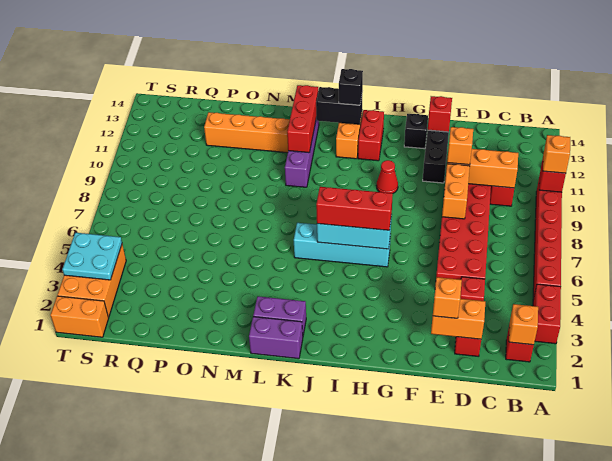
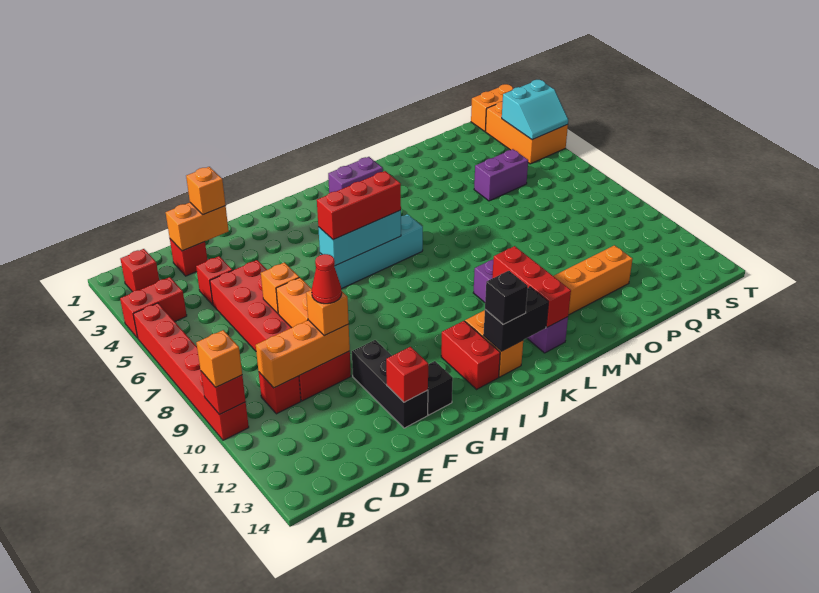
red 1x2 brick [533,284,561,344] -> red 1x2 brick turned to [120,277,187,338]
orange 1x1 brick [509,304,538,345] -> orange 1x1 brick moved to [261,262,299,313]
red 1x1 cone [376,160,398,193] -> red 1x1 cone moved to [312,254,342,304]
purple 1x2 brick [249,317,303,359] -> purple 1x2 brick moved to [474,149,528,201]
cyan 2x2 plate [62,233,122,280] -> cyan 2x2 slope [502,80,568,140]

